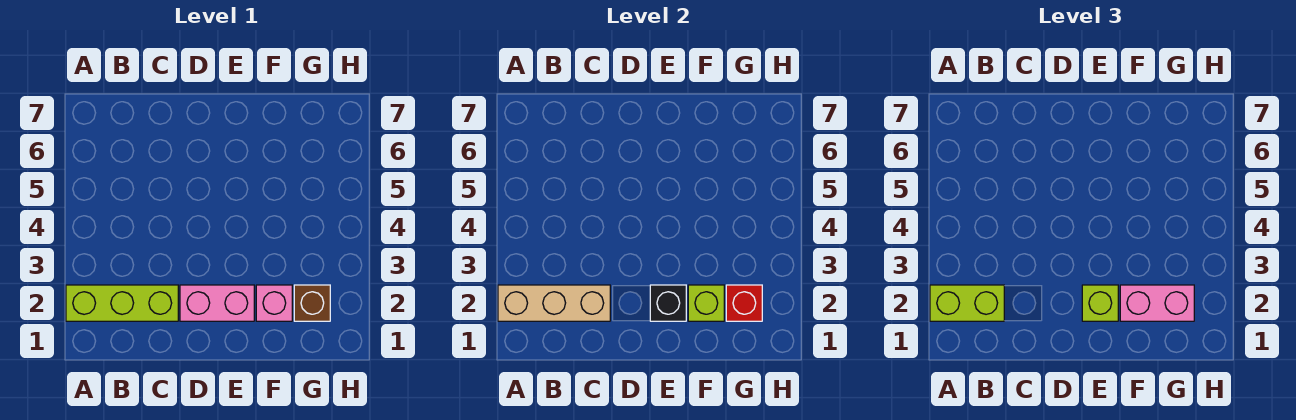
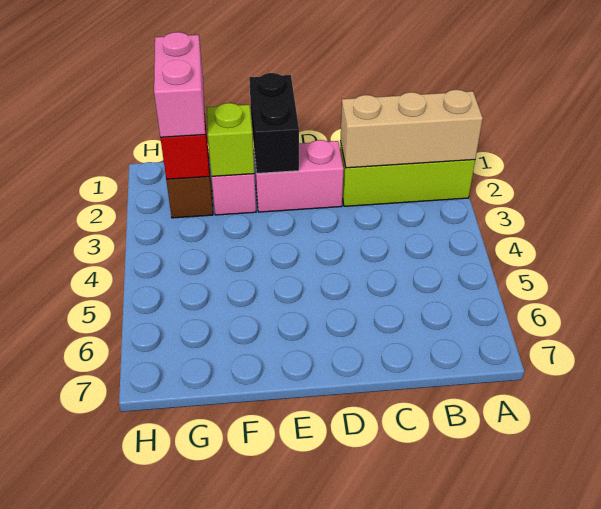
lime 1x2 brick [930,285,1004,321] -> none
black 1x1 brick [650,285,686,321] -> black 1x2 brick [249,73,299,174]
lime 1x1 brick [1082,285,1118,321] -> none
pink 1x2 brick [1120,285,1194,321] -> pink 1x2 brick turned to [154,32,205,137]

